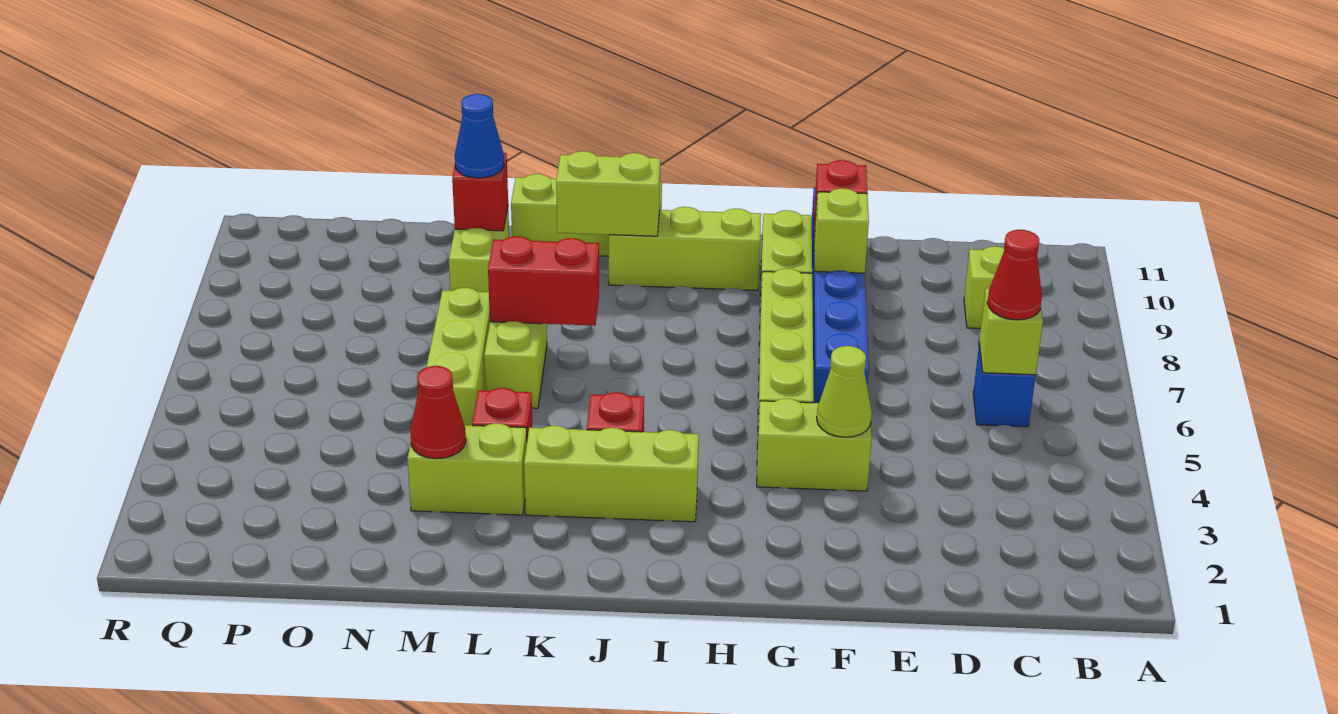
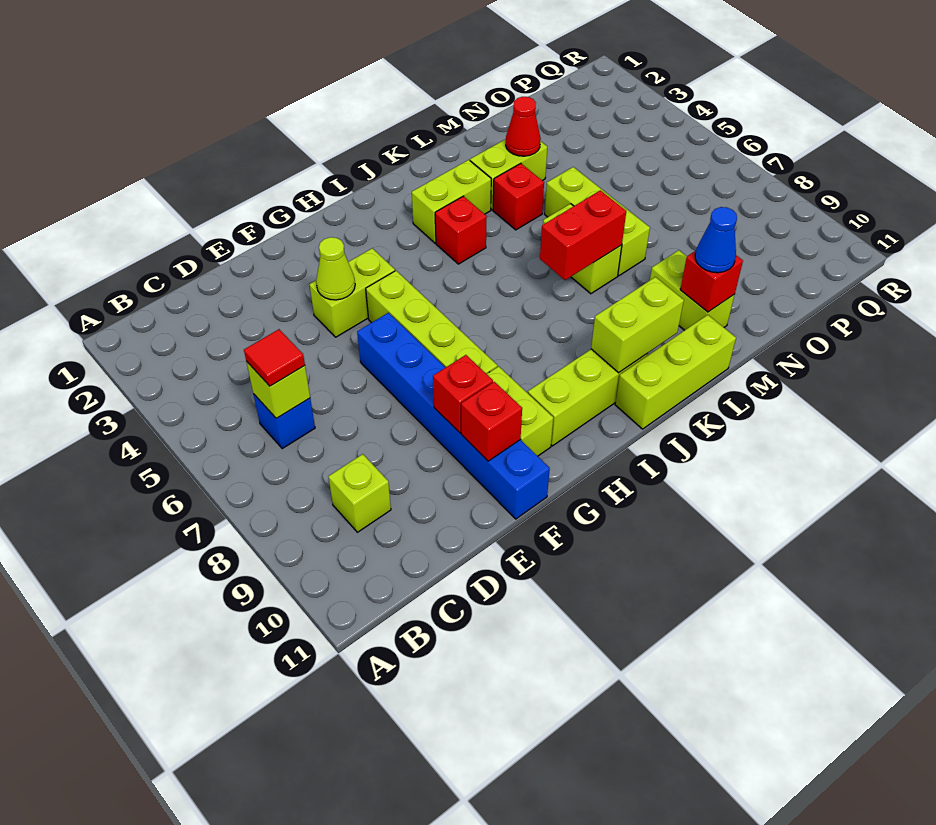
red 1x1 cone [987,230,1042,320] -> red 1x1 tile [244,329,305,386]
lime 1x1 brick [814,188,869,273] -> red 1x1 brick [433,355,493,433]
lime 1x3 brick [524,426,699,522] -> lime 1x2 brick [412,160,491,243]

